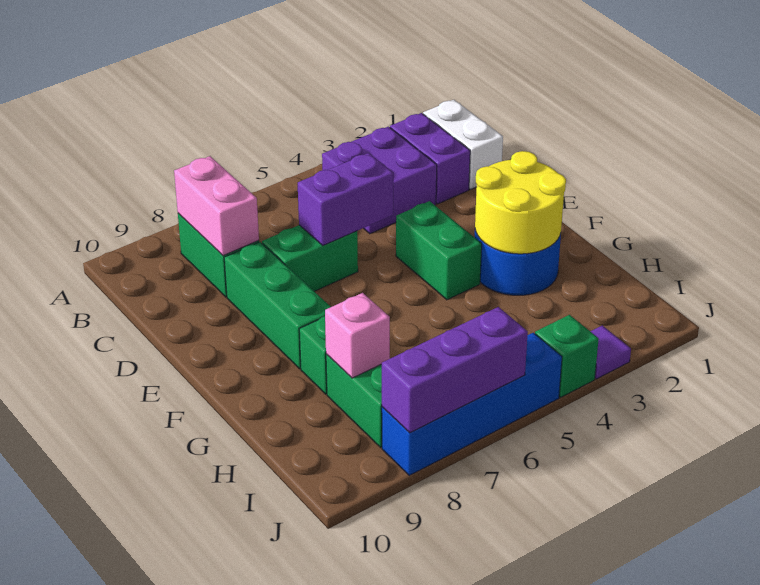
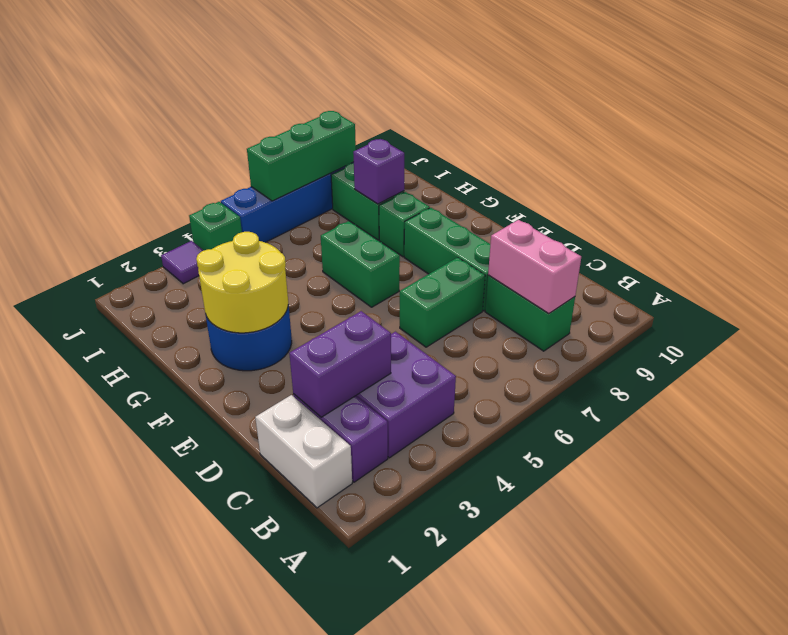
purple 1x2 brick [298,153,393,246] -> purple 1x2 brick moved to [289,311,391,417]
green 1x2 brick [396,201,482,300] -> green 1x2 brick moved to [321,221,400,307]
pink 1x1 brick [325,293,390,378] -> purple 1x1 brick [353,139,404,204]
purple 1x3 brick [382,307,528,433] -> green 1x3 brick [247,111,356,201]

